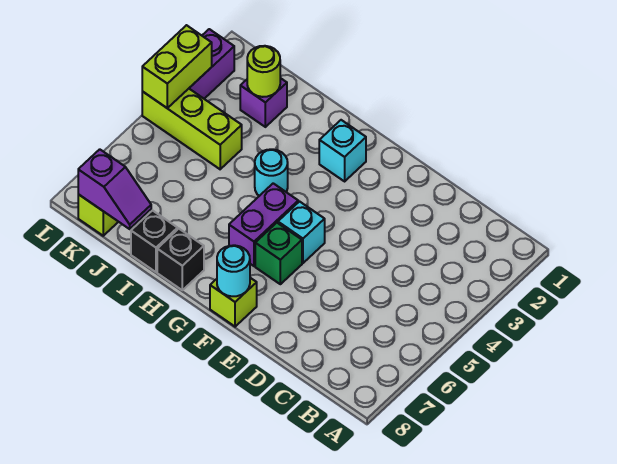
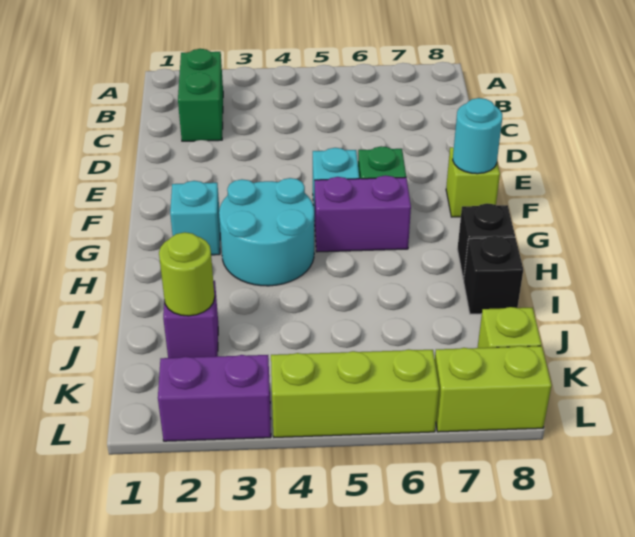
none -> green 1x2 brick [178,49,223,141]
cyan 1x1 round brick [255,149,288,196] -> cyan 2x2 round brick [219,178,314,286]
lime 1x3 brick [142,89,242,169] -> lime 1x3 brick turned to [271,349,439,437]
purple 1x2 slope [78,149,151,229] -> none
lime 1x2 brick [142,25,212,108] -> lime 1x2 brick moved to [435,346,552,432]

